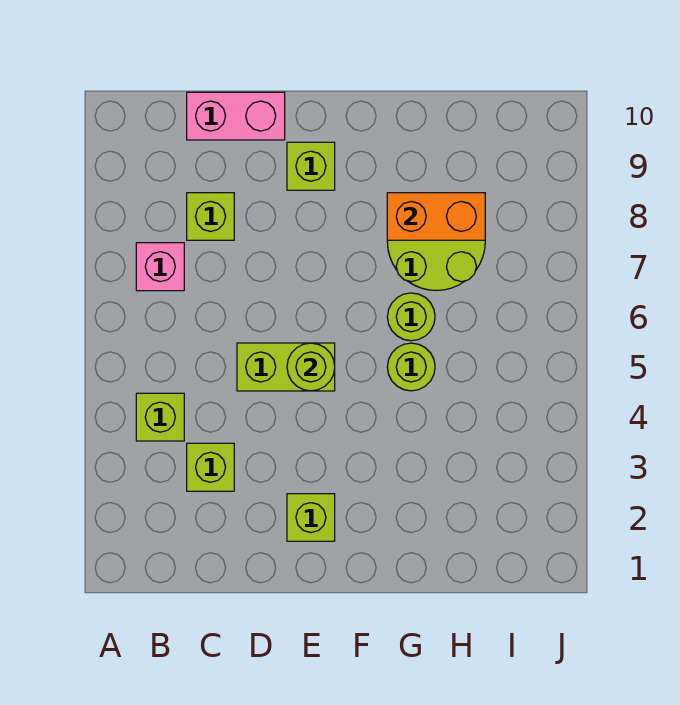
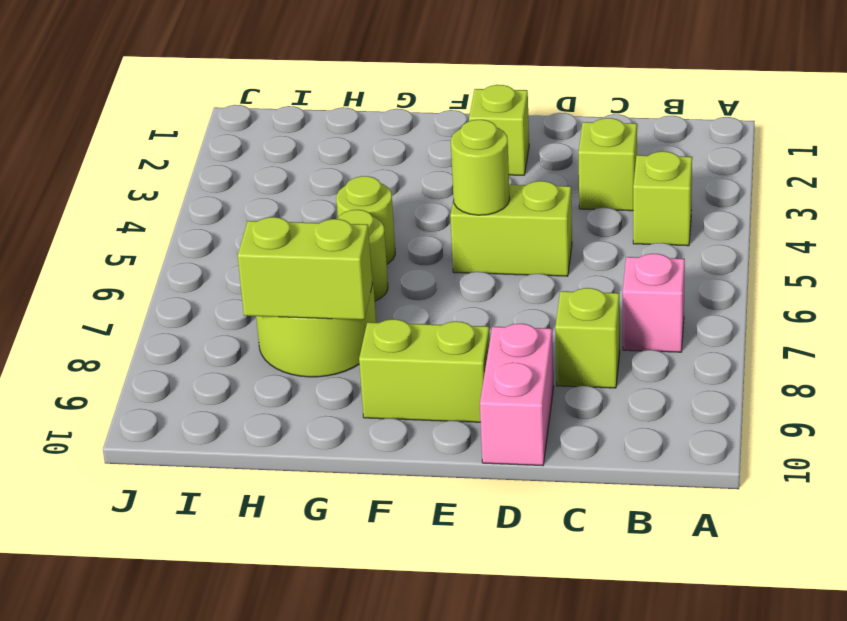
pink 1x2 brick [187,92,285,140] -> pink 1x2 brick turned to [480,324,554,466]
lime 1x1 brick [287,142,335,190] -> lime 1x2 brick [359,319,490,422]
orange 1x2 brick [387,193,485,240] -> lime 1x2 brick [238,217,372,320]

